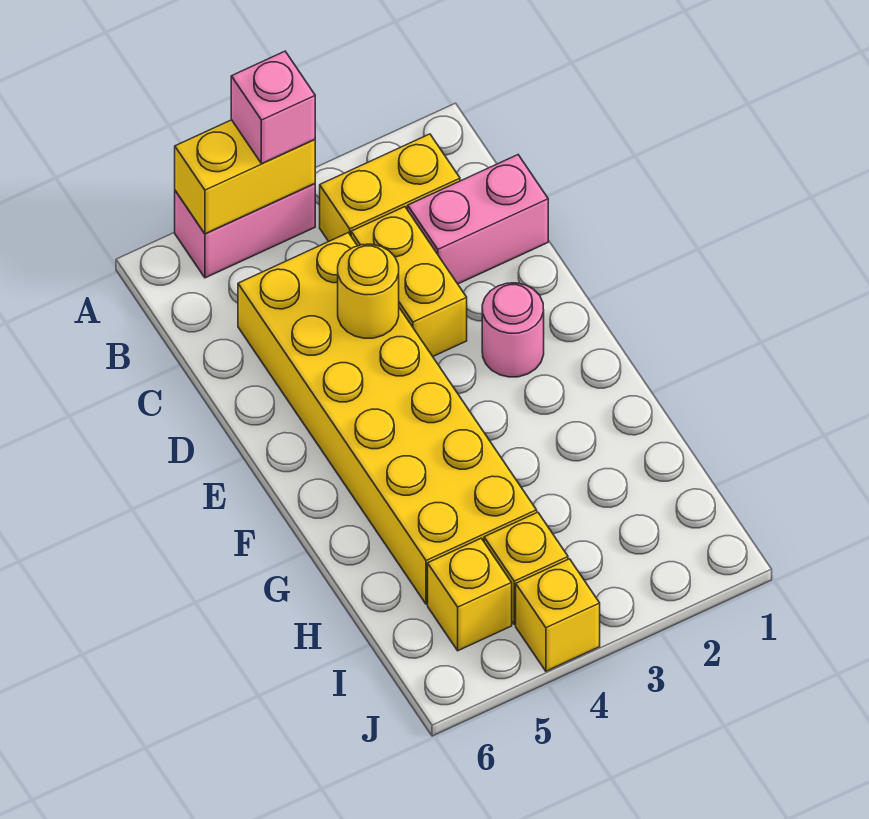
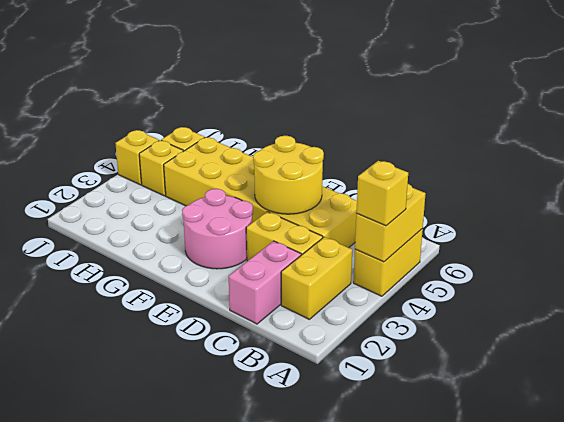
pink 1x2 brick [175,184,315,278] -> yellow 1x2 brick [354,229,423,296]
pink 1x1 brick [231,51,315,164] -> yellow 1x1 brick [356,161,408,226]
yellow 1x1 round brick [338,244,399,338] -> yellow 2x2 round brick [253,136,324,214]
pink 1x1 round brick [482,283,544,377] -> pink 2x2 round brick [182,189,253,269]

